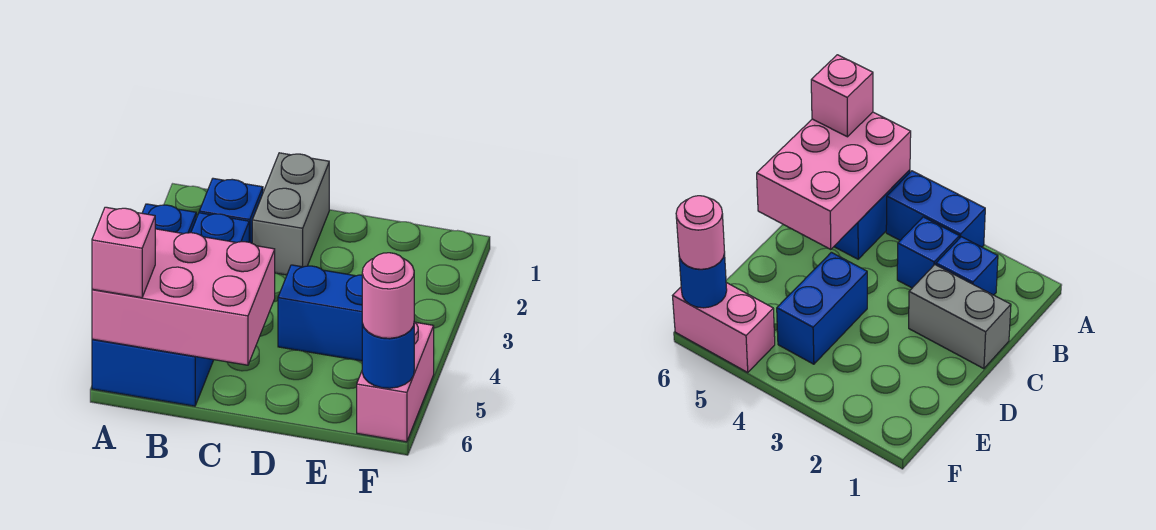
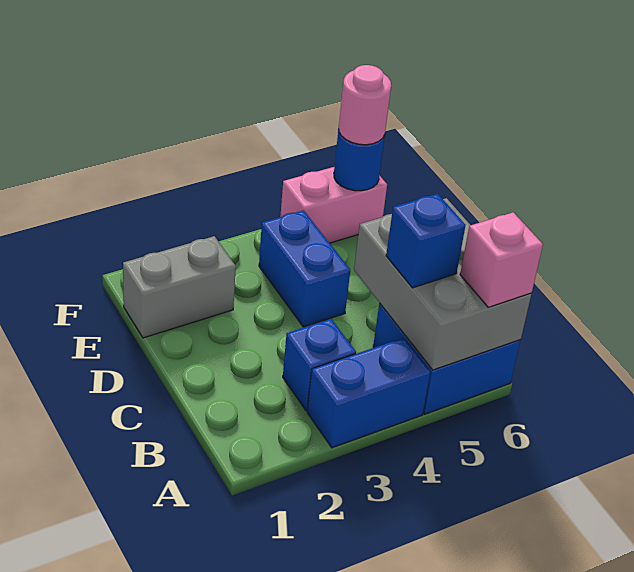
pink 2x3 brick [92,229,275,365] -> grey 2x3 brick [354,198,531,370]
blue 1x1 brick [199,178,263,243] -> blue 1x1 brick moved to [386,194,466,288]
grey 1x2 brick [252,153,329,275] -> grey 1x2 brick moved to [123,236,236,338]

